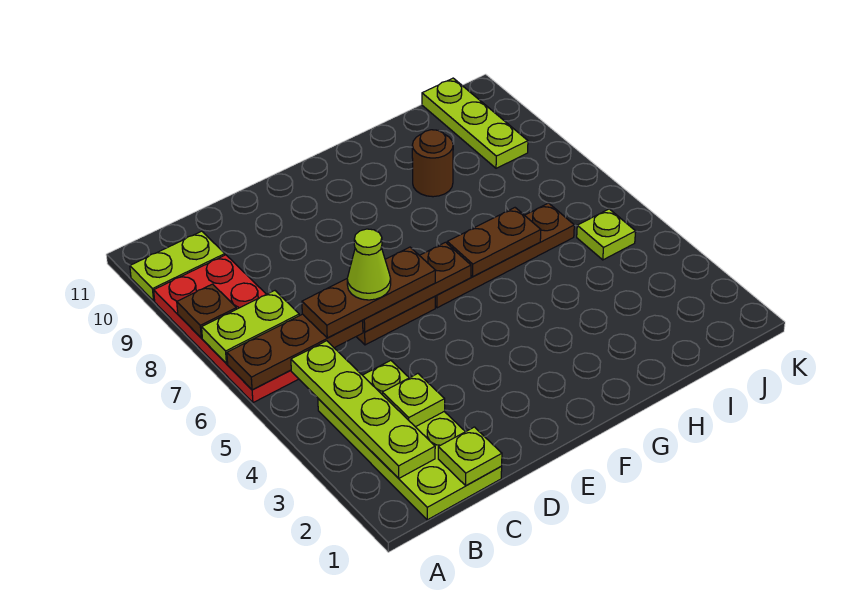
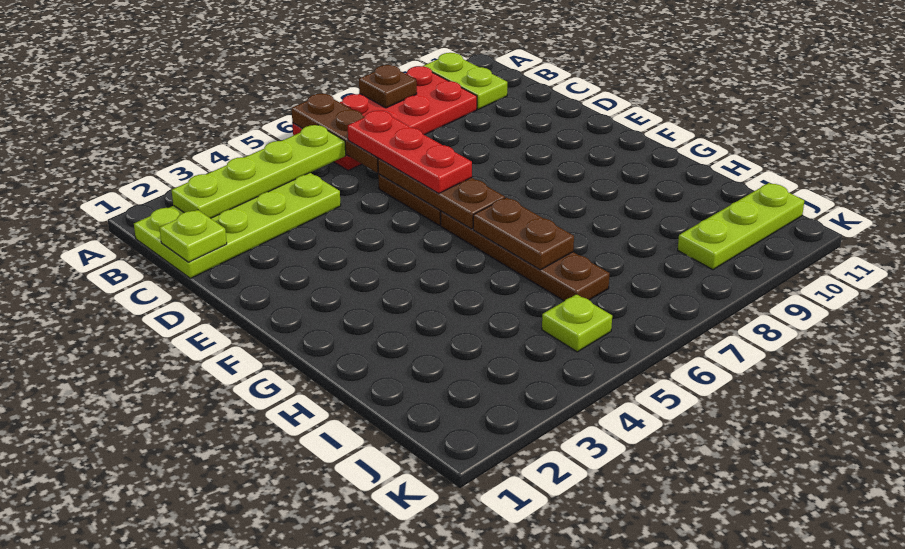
lime 1x2 plate [202,291,299,364] -> none
lime 1x1 plate [382,374,445,427] -> none
brown 1x3 plate [302,247,435,338] -> red 1x3 plate [348,110,472,194]
lime 1x1 cone [347,229,391,300] -> none
brown 1x1 round brick [412,130,453,197] -> none

